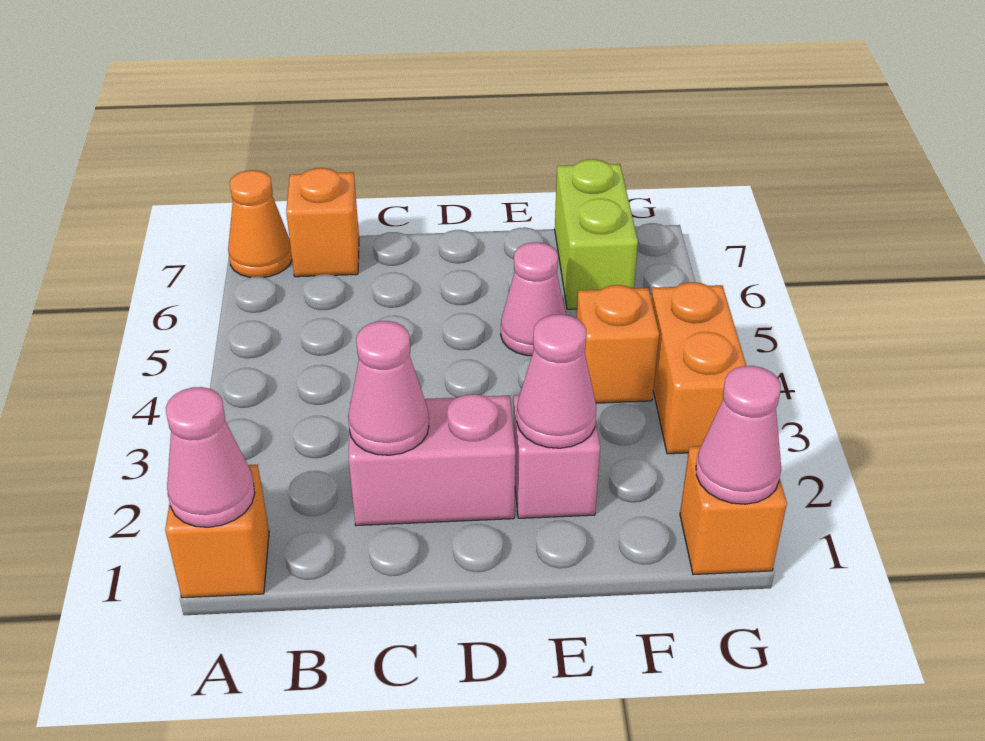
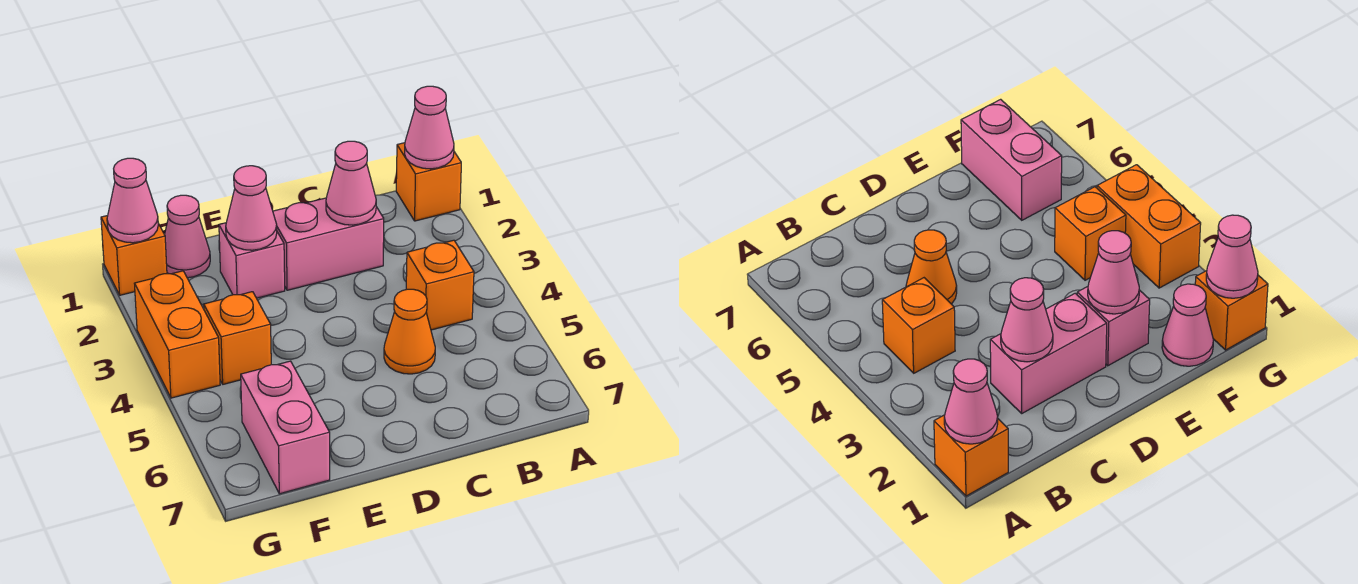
orange 1x1 cone [228,170,292,277] -> orange 1x1 cone moved to [384,289,435,374]
orange 1x1 brick [286,168,359,277] -> orange 1x1 brick moved to [406,240,474,330]
pink 1x1 cone [501,242,566,356] -> pink 1x1 cone moved to [165,195,210,278]
lime 1x2 brick [555,159,638,309] -> pink 1x2 brick [241,361,330,494]

